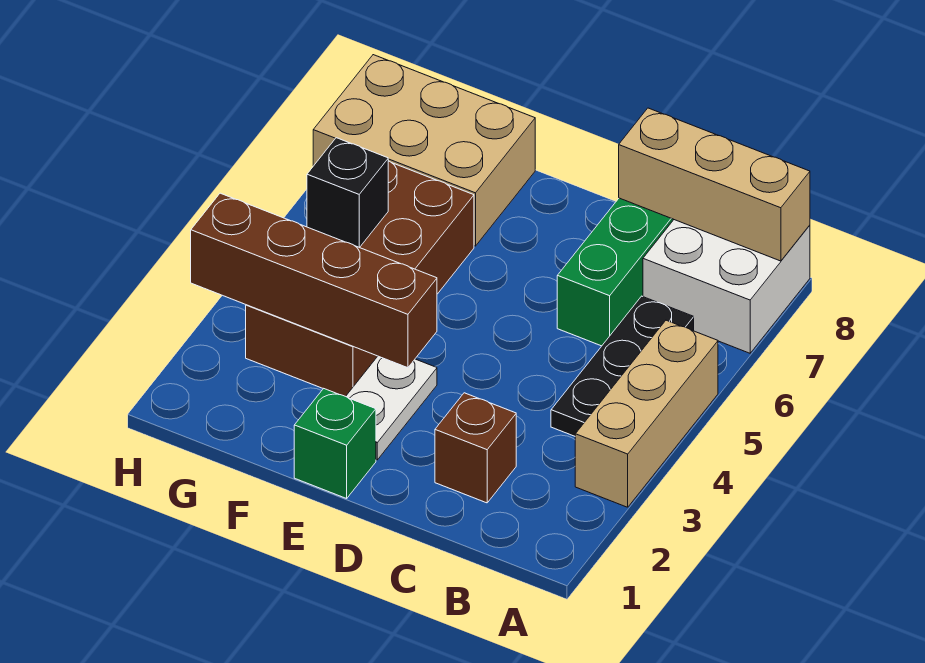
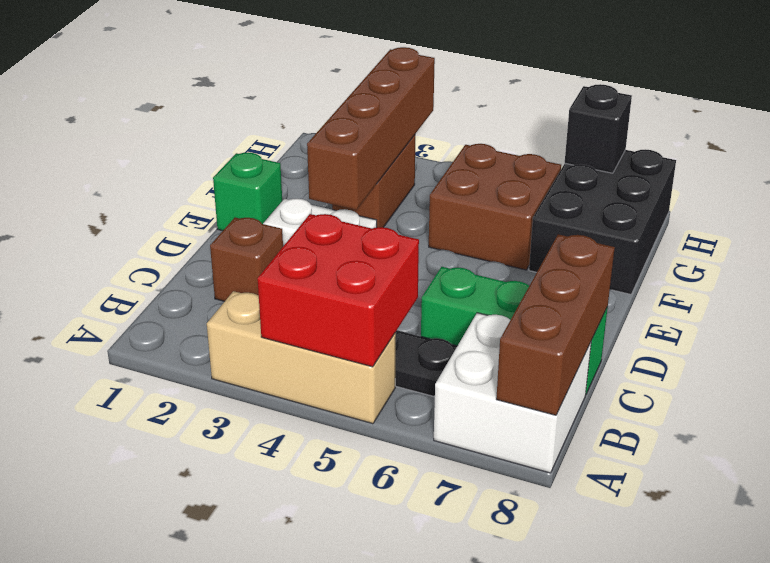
none -> red 2x2 brick [257,214,419,367]
tan 1x3 brick [619,108,810,261] -> brown 1x3 brick [496,234,615,415]
tan 2x3 brick [313,55,535,246] -> black 2x3 brick [529,149,676,294]
black 1x1 brick [307,138,388,247] -> black 1x1 brick moved to [565,84,632,173]

